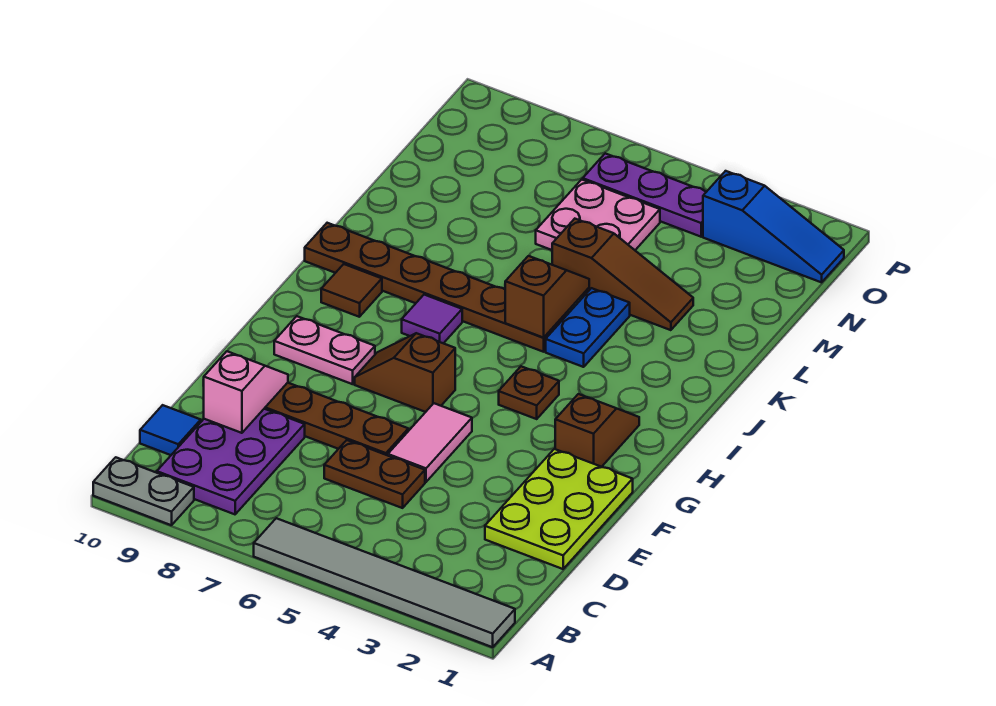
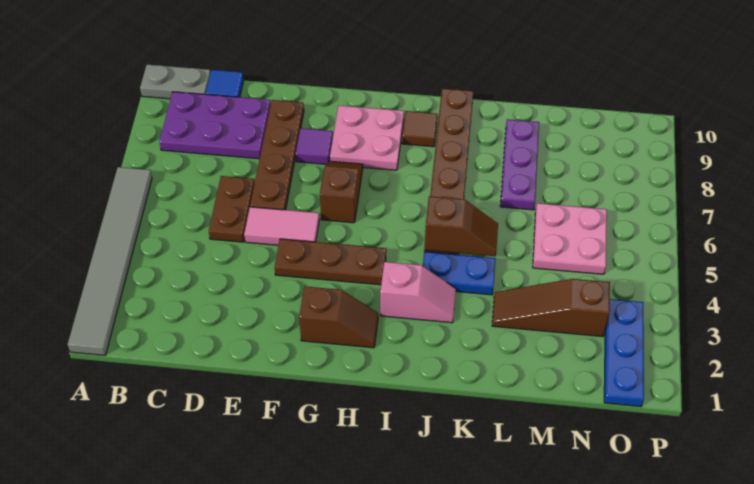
grey 1x2 plate [93,457,194,525] -> grey 1x2 plate turned to [140,65,210,99]
lime 2x3 plate [485,449,633,569] -> none
pink 1x2 slope [204,351,288,433] -> pink 1x2 slope moved to [380,262,456,323]
pink 1x2 plate [274,316,375,384] -> pink 2x2 plate [330,106,404,170]
brown 1x1 plate [499,366,559,419] -> brown 1x3 plate [275,239,386,285]
purple 1x1 tile [402,295,462,343] -> purple 1x1 tile moved to [296,128,333,164]
brown 1x3 slope [552,219,693,330] -> brown 1x3 slope turned to [492,279,610,337]
blue 1x3 slope [703,171,844,282] -> blue 1x3 plate [604,299,644,407]
purple 1x3 plate [583,153,706,237] -> purple 1x3 plate moved to [500,119,539,210]

